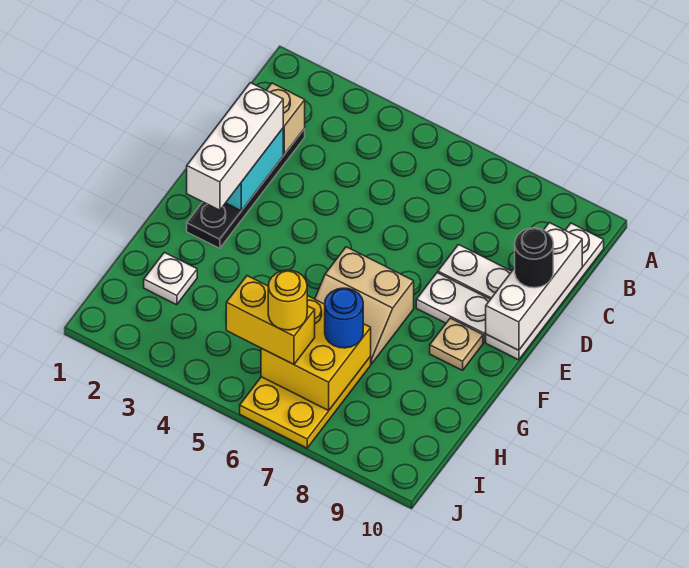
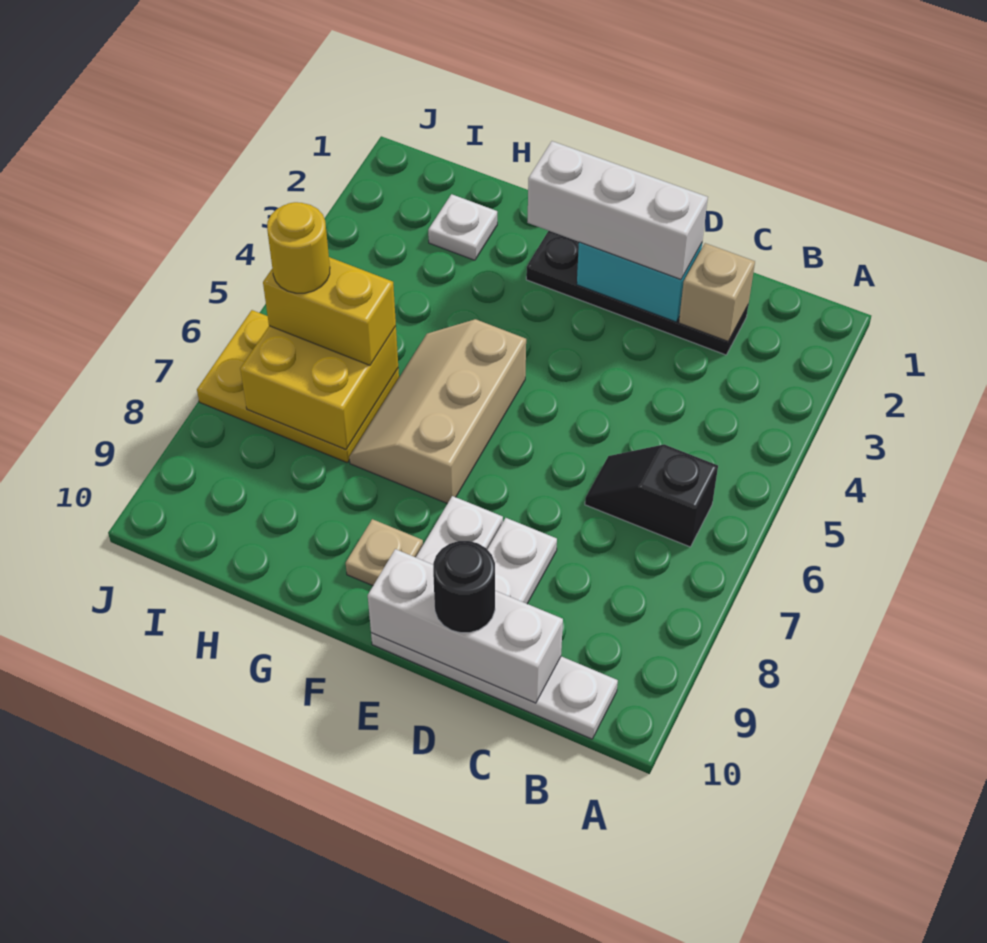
none -> black 1x2 slope [585,444,718,547]
tan 2x2 slope [315,247,414,364] -> tan 2x3 slope [349,319,526,504]
blue 1x1 round brick [325,288,363,348] -> none
yellow 1x2 brick [226,276,315,365] -> yellow 1x2 brick turned to [263,257,396,365]

